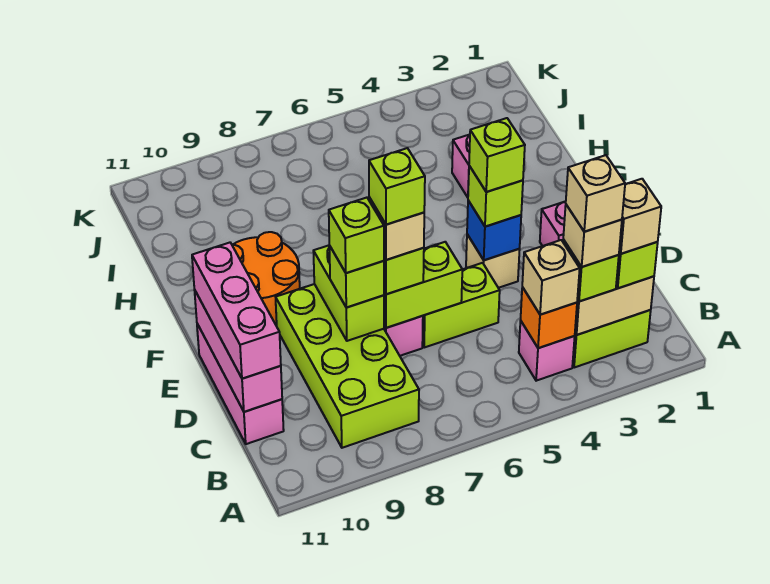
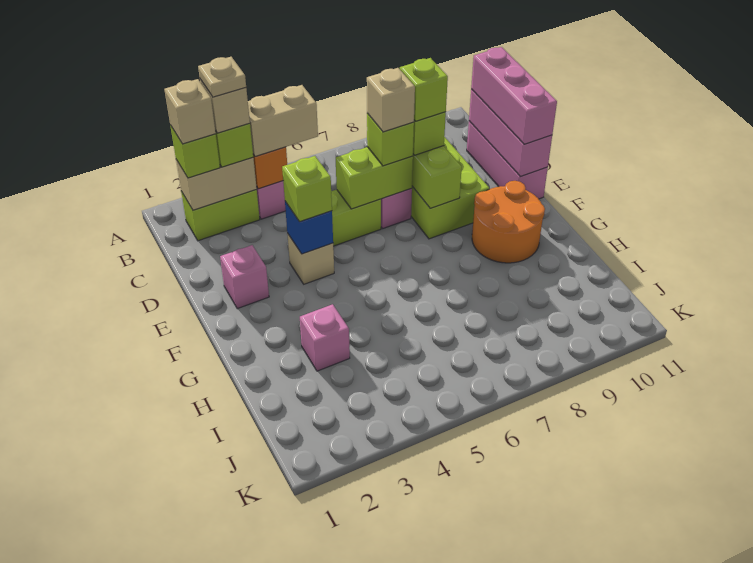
tan 1x1 brick [566,155,625,232] -> tan 1x1 plate [198,57,246,97]
tan 1x1 brick [522,240,580,315] -> tan 1x2 brick [248,85,318,157]
lime 1x1 brick [369,148,425,224] -> none
lime 1x1 brick [469,118,525,192] -> none

